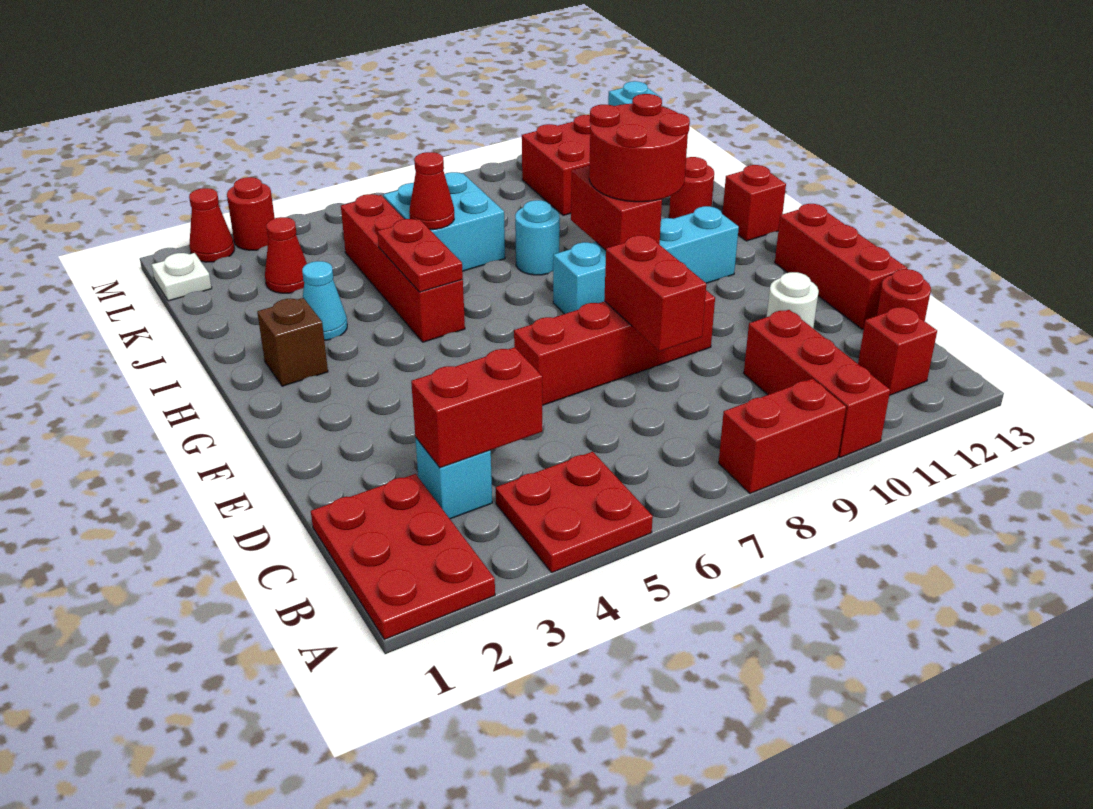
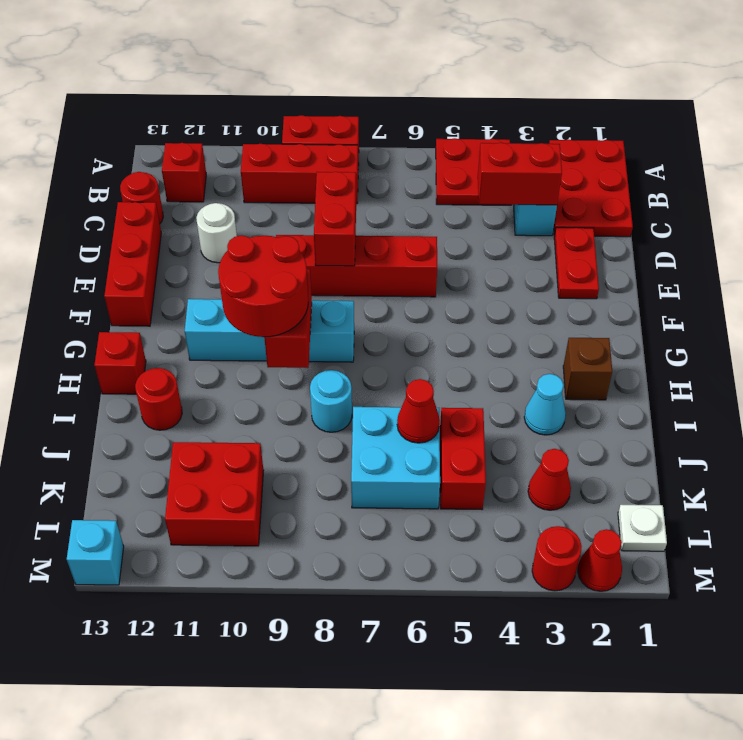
red 1x3 brick [744,310,890,457] -> red 1x3 brick turned to [241,144,358,204]
red 1x4 brick [341,194,465,342] -> red 1x2 brick [440,408,486,509]
red 1x2 plate [377,219,463,292] -> red 1x2 plate moved to [554,228,599,299]

